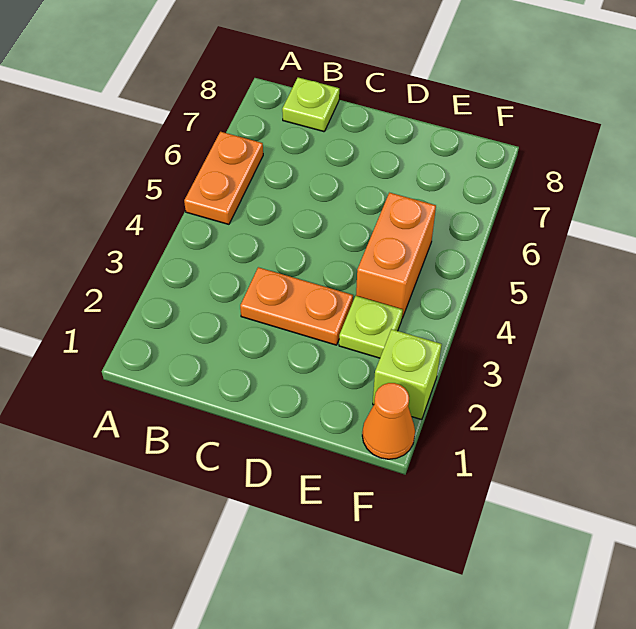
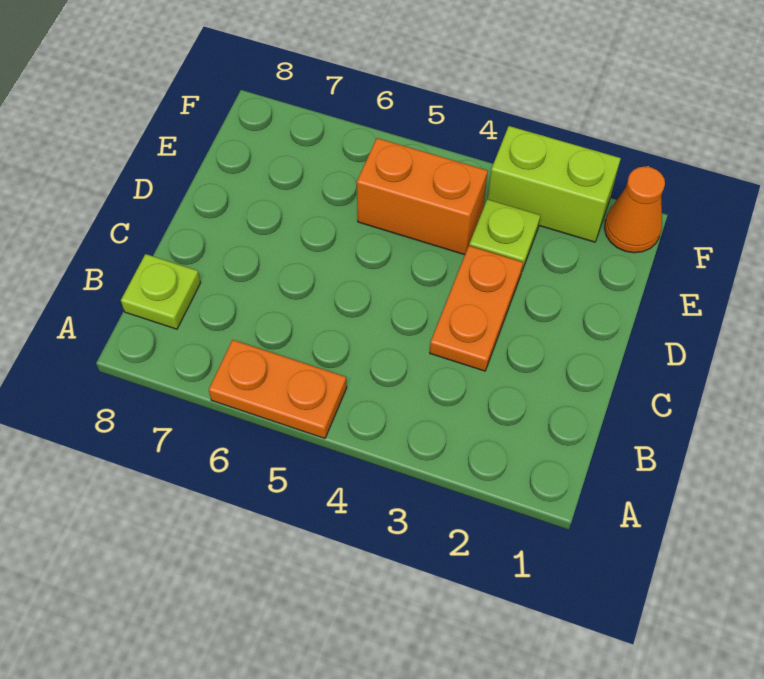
lime 1x1 brick [373,329,442,420] -> lime 1x2 brick [488,126,621,242]

